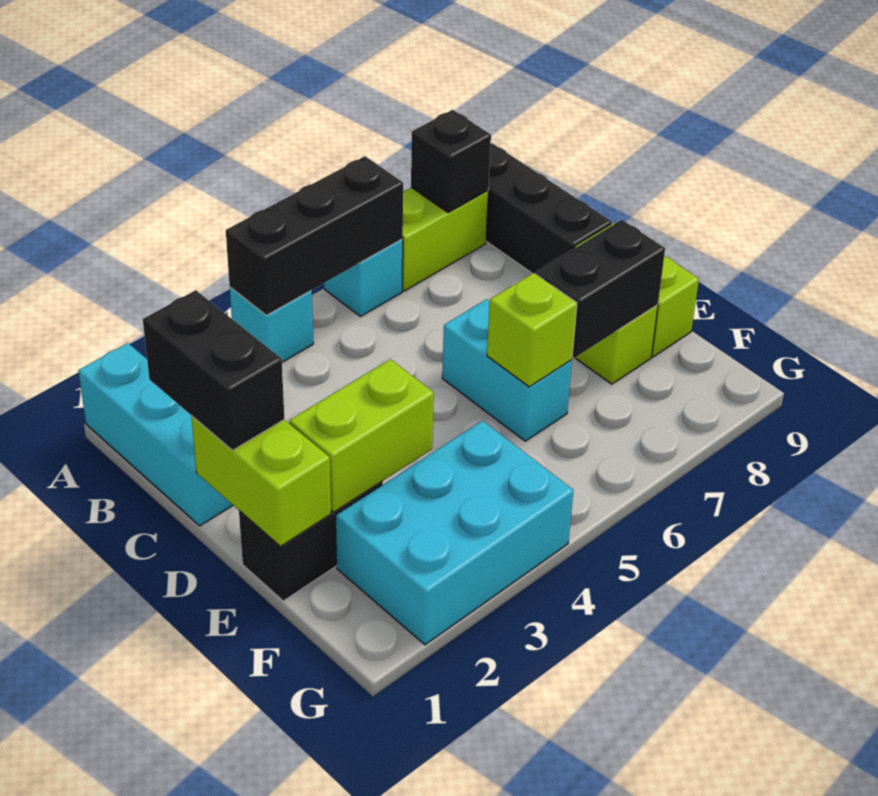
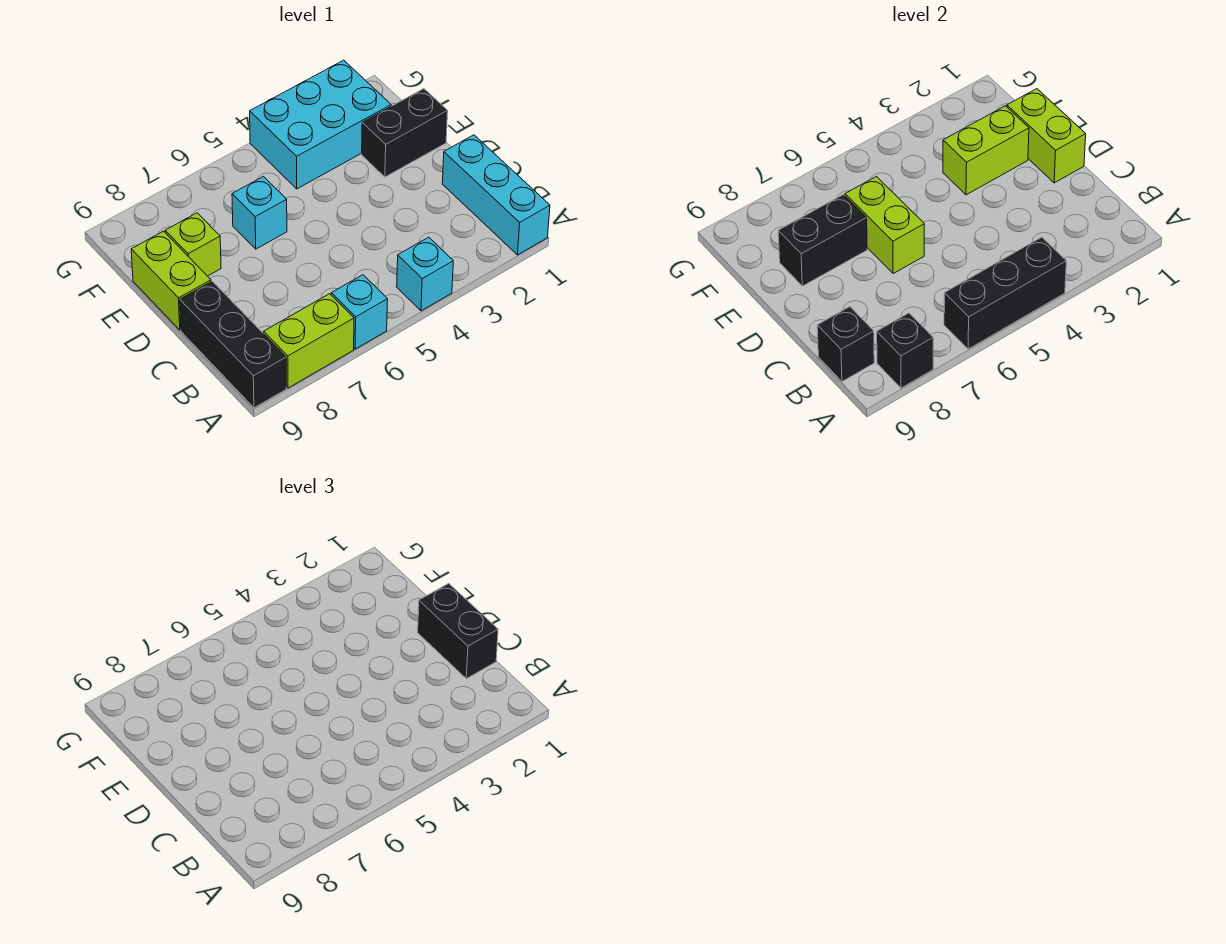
none -> black 1x1 brick [817,307,874,382]
cyan 1x2 brick [442,299,572,441] -> cyan 1x1 brick [232,177,287,249]
lime 1x1 brick [487,273,577,387] -> lime 1x2 brick [845,177,924,273]

